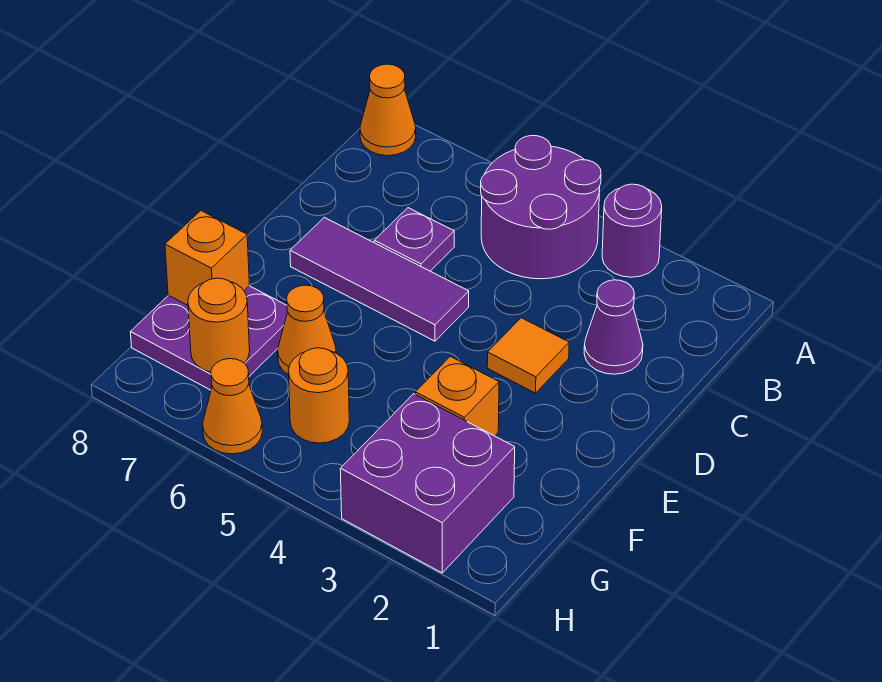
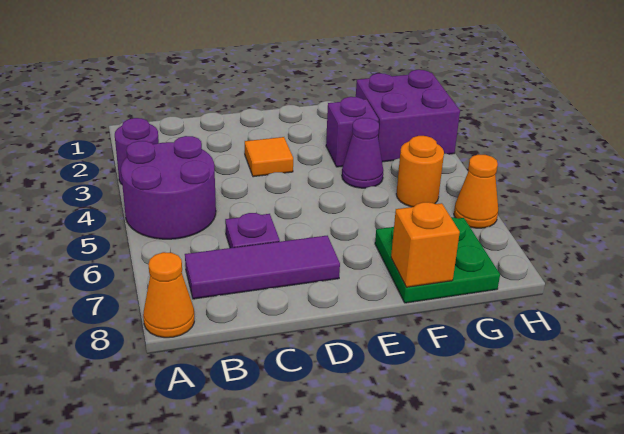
purple 1x1 cone [584,280,643,374] -> purple 1x1 cone moved to [342,118,383,188]
purple 1x3 tile [290,217,469,341] -> purple 1x3 tile turned to [185,236,340,299]
orange 1x1 brick [415,356,499,436] -> purple 1x1 brick [326,97,379,167]
orange 1x1 cone [278,285,336,375] -> none
purple 2x2 plate [131,286,287,390] -> green 2x2 plate [375,217,500,303]
orange 1x1 round brick [188,278,250,372] -> none

